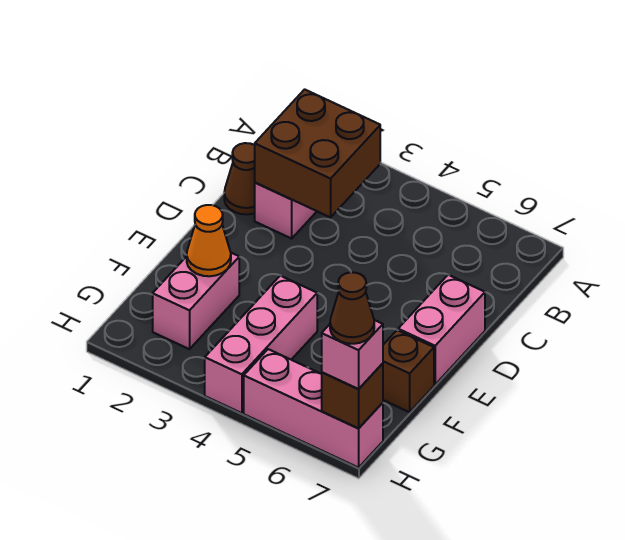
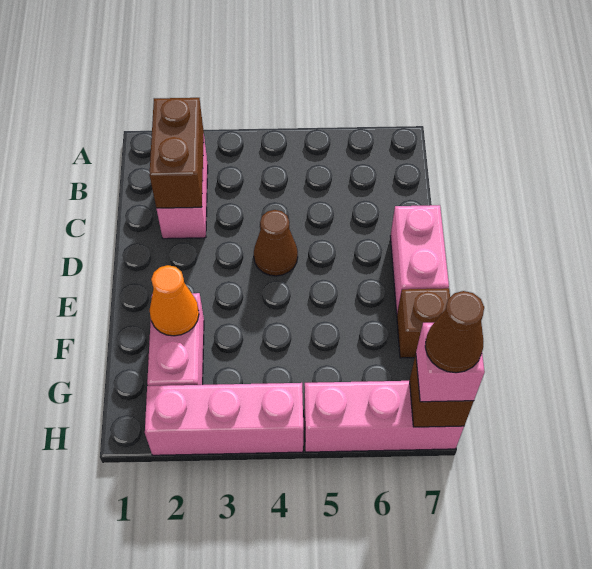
brown 2x2 brick [255,89,380,217] -> brown 1x2 brick [149,98,204,208]
brown 1x1 cone [224,143,255,215] -> brown 1x1 cone moved to [254,210,298,276]
pink 1x3 brick [205,276,317,413] -> pink 1x3 brick turned to [145,383,303,455]

